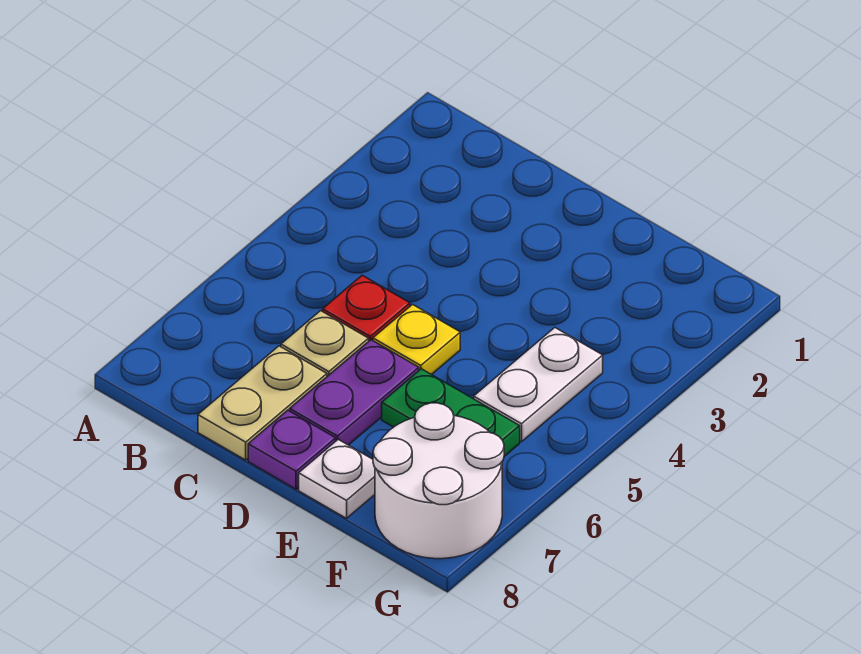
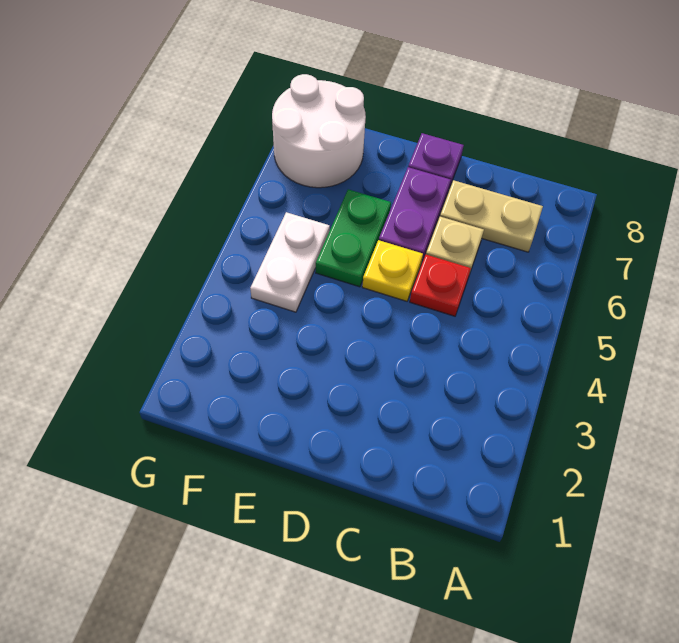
tan 1x2 plate [198,346,327,460] -> tan 1x2 plate turned to [440,180,543,252]
green 1x2 plate [382,369,520,456] -> green 1x2 plate turned to [316,189,391,287]
white 1x1 plate [299,439,375,518] -> none

